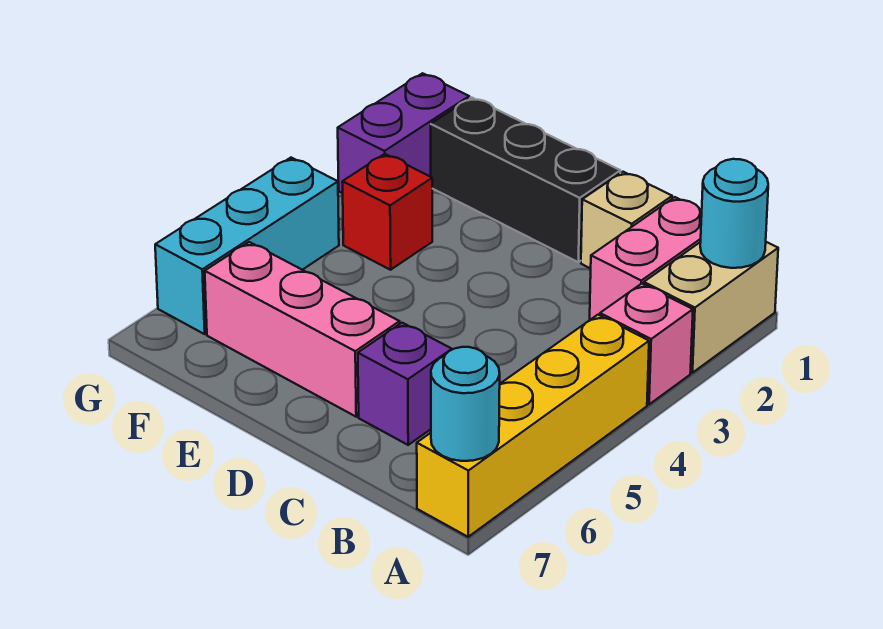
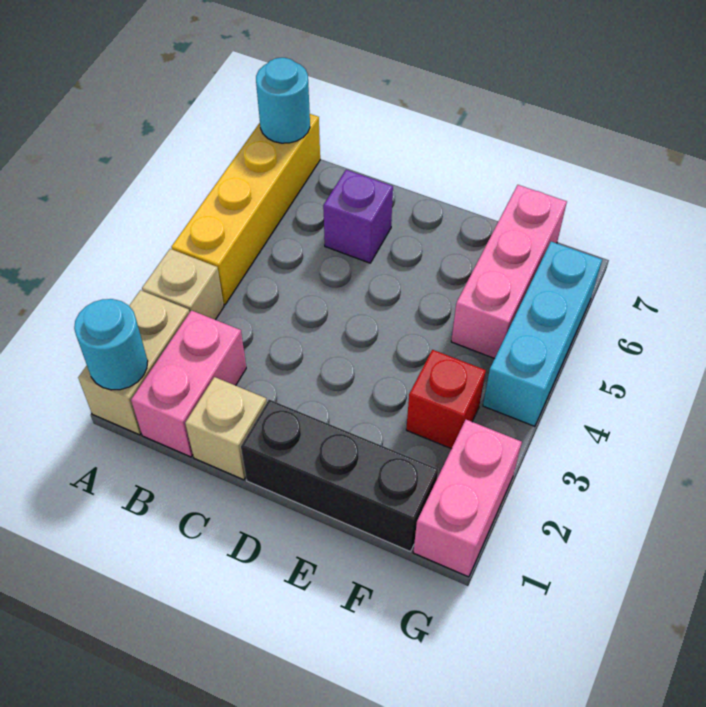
pink 1x1 brick [600,284,693,404] -> tan 1x1 brick [142,249,224,320]
pink 1x3 brick [205,242,400,417] -> pink 1x3 brick turned to [451,185,567,359]
purple 1x2 brick [338,73,469,193] -> pink 1x2 brick [413,420,522,577]

